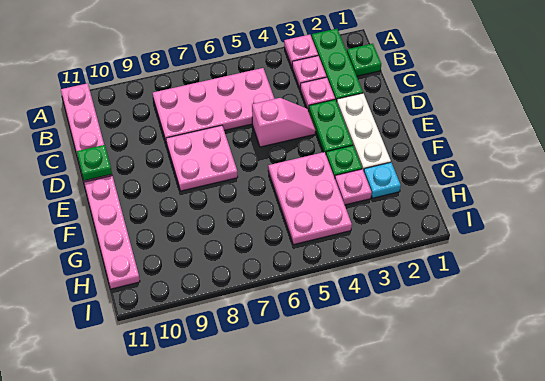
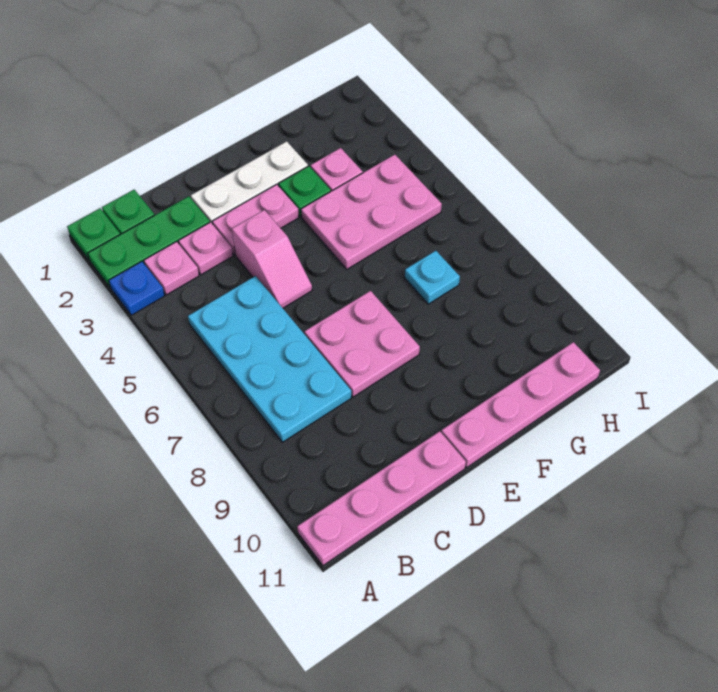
pink 1x1 plate [284,35,318,66] -> blue 1x1 plate [109,261,165,315]
pink 2x4 plate [153,68,274,141] -> cyan 2x4 plate [188,276,351,442]
green 1x2 plate [309,100,353,153] -> pink 1x2 plate [212,184,299,255]
pink 1x2 slope [252,98,316,147] -> pink 1x2 slope turned to [232,210,312,308]
green 1x1 plate [77,145,112,181] -> green 1x1 plate moved to [67,208,120,261]
cyan 1x1 plate [364,162,401,198] -> cyan 1x1 plate moved to [405,251,460,304]

